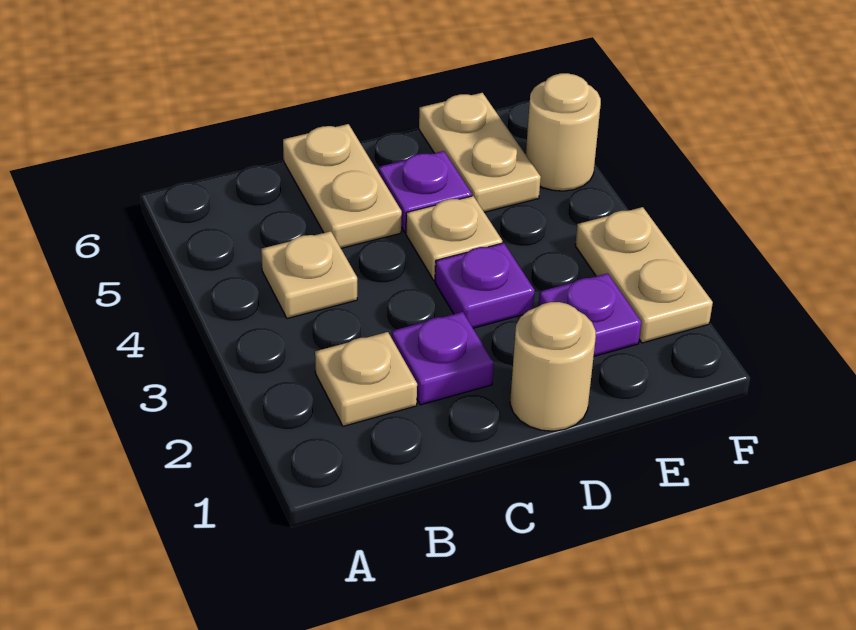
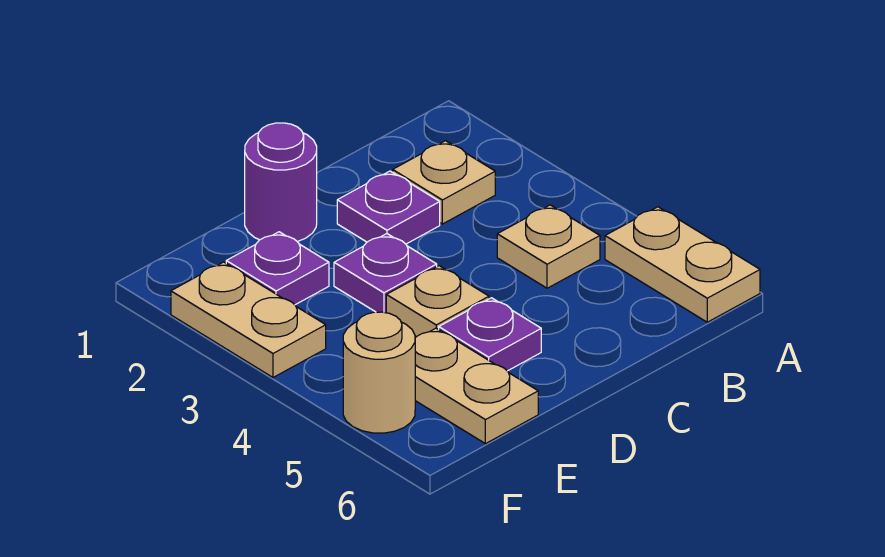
tan 1x2 plate [283,124,402,248] -> tan 1x2 plate moved to [605,207,760,322]
tan 1x1 round brick [510,302,596,431] -> purple 1x1 round brick [245,123,317,242]

